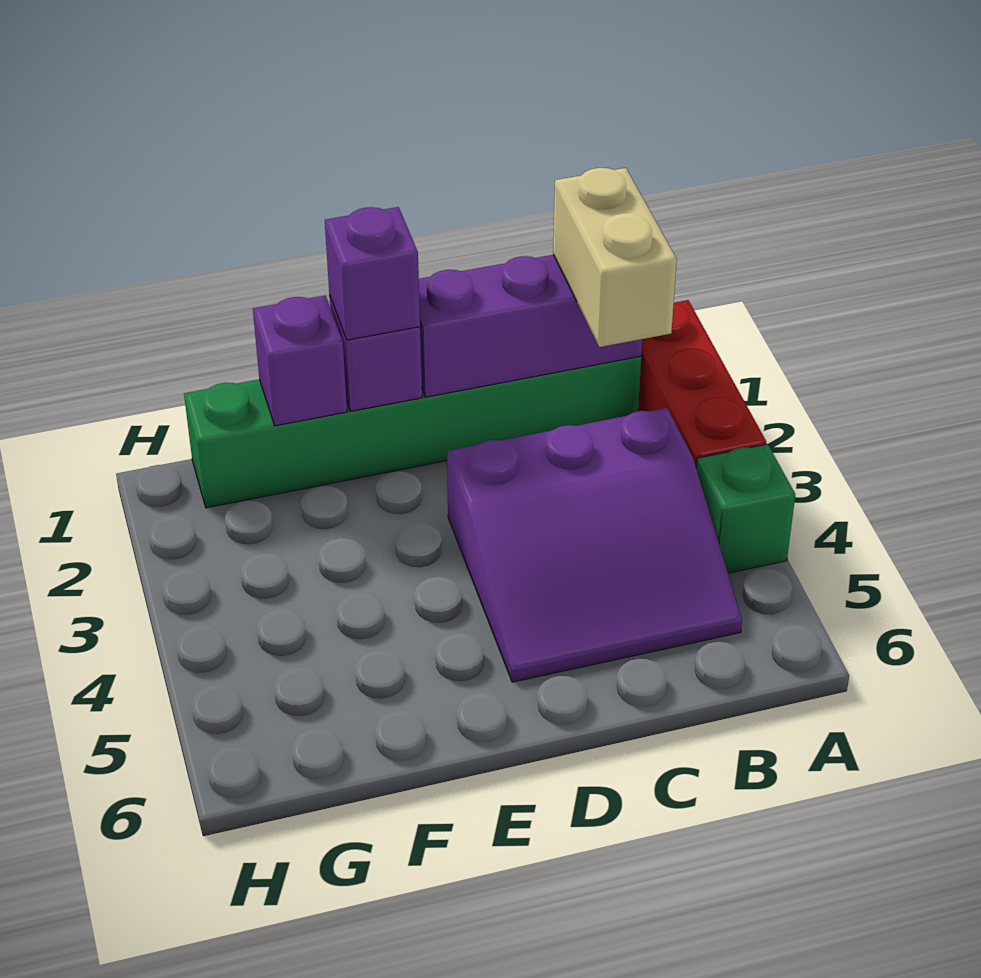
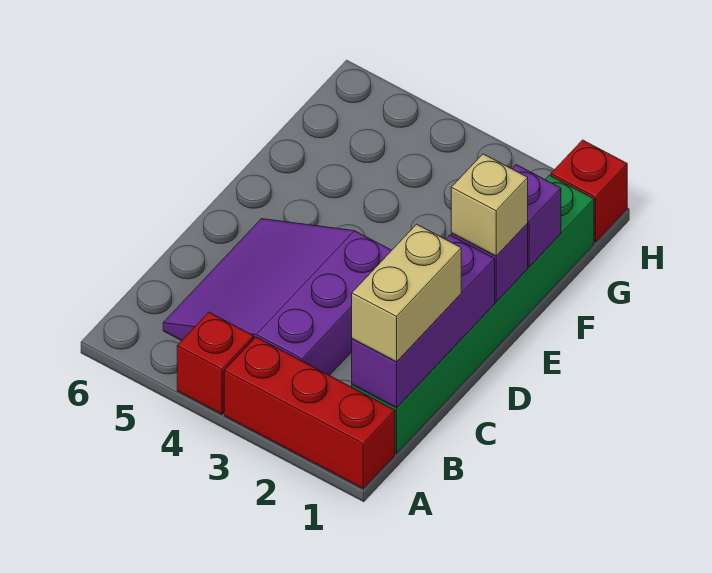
green 1x1 brick [696,444,795,573] -> red 1x1 brick [177,312,254,414]
tan 1x2 brick [553,168,677,347] -> tan 1x2 brick turned to [352,224,461,362]
purple 1x1 brick [325,207,420,340] -> tan 1x1 brick [451,154,528,256]
none -> red 1x1 brick [551,140,627,242]

